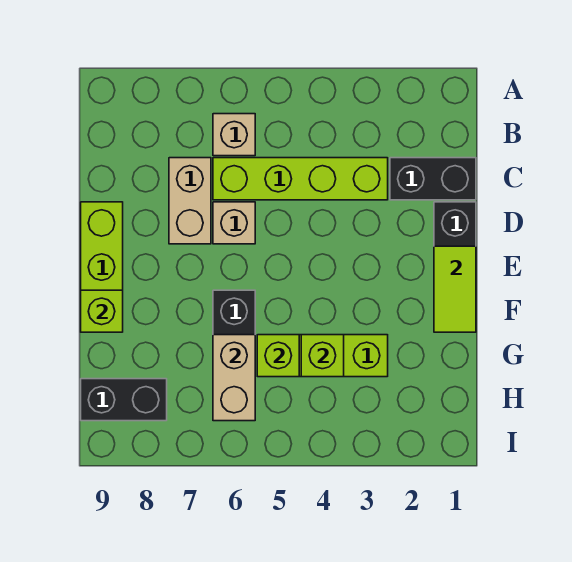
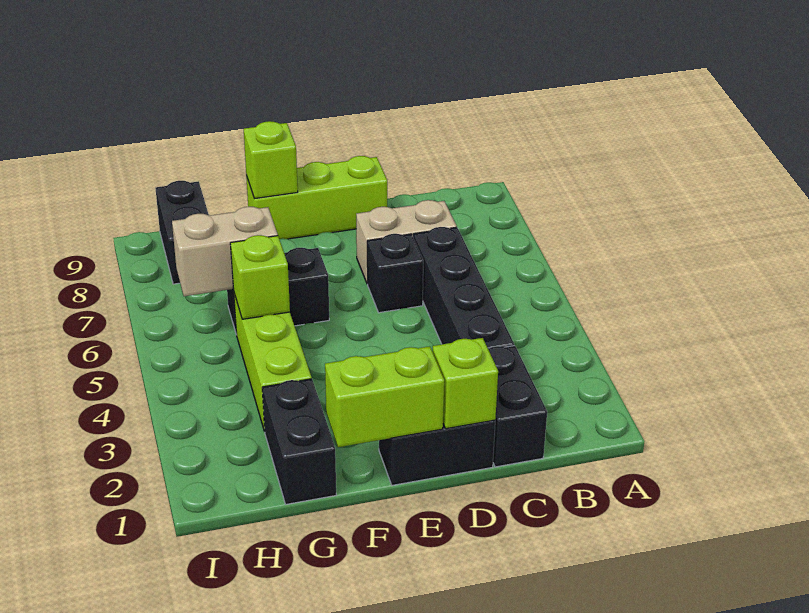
tan 1x1 brick [213,114,255,156] -> none
lime 1x4 brick [213,158,388,200] -> black 1x4 brick [414,227,514,349]
tan 1x1 brick [213,202,255,244] -> black 1x1 brick [367,234,423,313]
lime 1x2 tile [434,246,476,332] -> lime 1x2 brick [325,346,444,447]
none -> black 1x2 brick [262,379,336,504]
lime 1x1 brick [301,335,344,377] -> lime 1x1 brick moved to [432,338,498,429]

